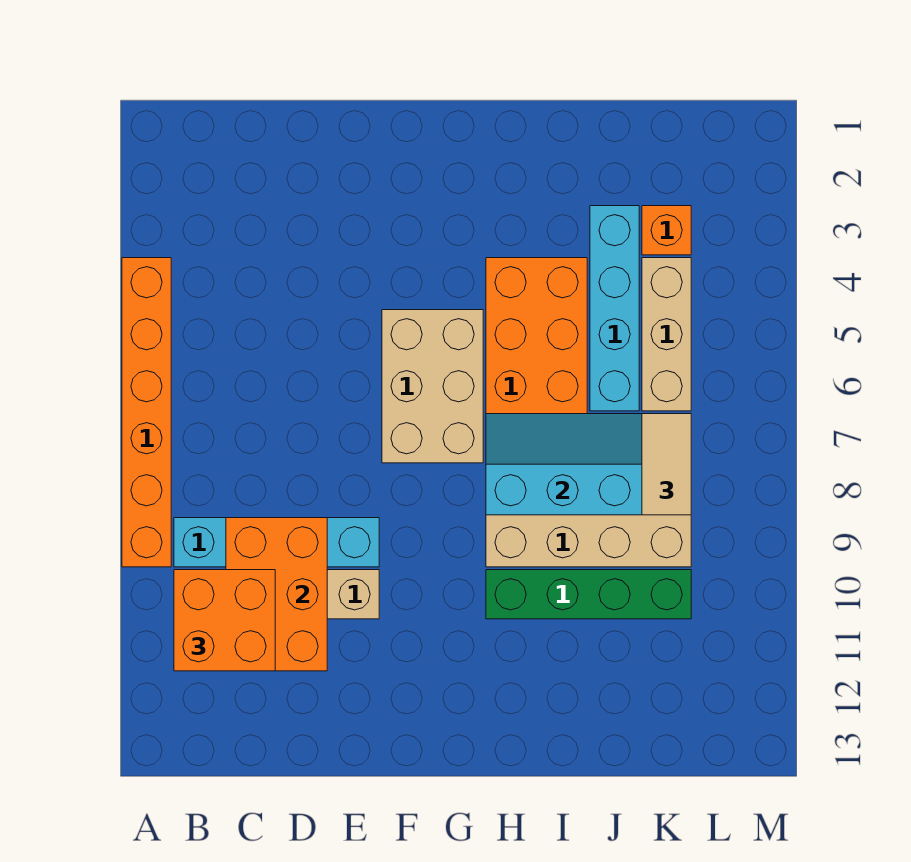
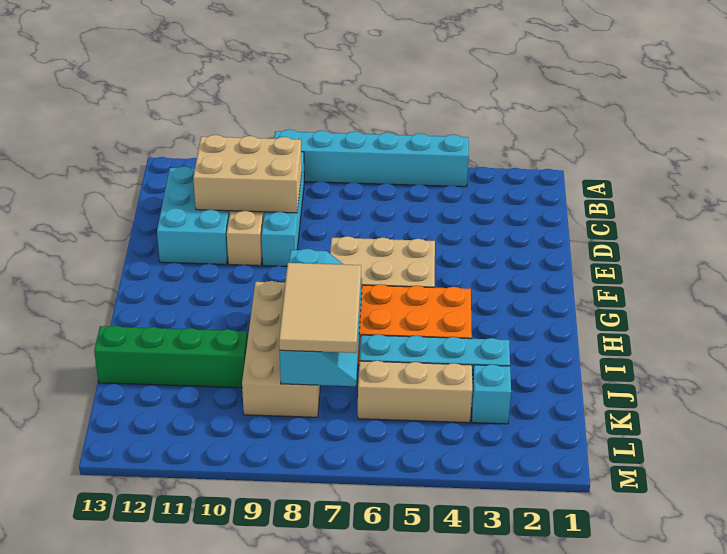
orange 1x6 brick [122,258,171,567] -> cyan 1x6 brick [274,130,469,187]
orange 2x2 brick [174,570,275,671] -> none
orange 2x3 brick [226,518,327,671] -> tan 2x3 brick [193,135,302,213]
none -> cyan 2x3 brick [157,166,230,264]
green 1x4 brick [486,570,691,619] -> green 1x4 brick turned to [94,326,247,388]
orange 1x1 brick [642,206,691,255] -> cyan 1x1 brick [472,364,511,424]
tan 1x2 tile [642,414,691,515] -> tan 2x3 tile [279,263,361,353]

